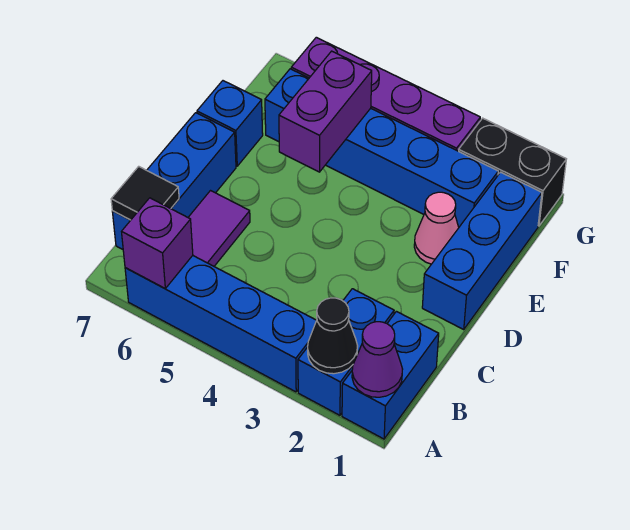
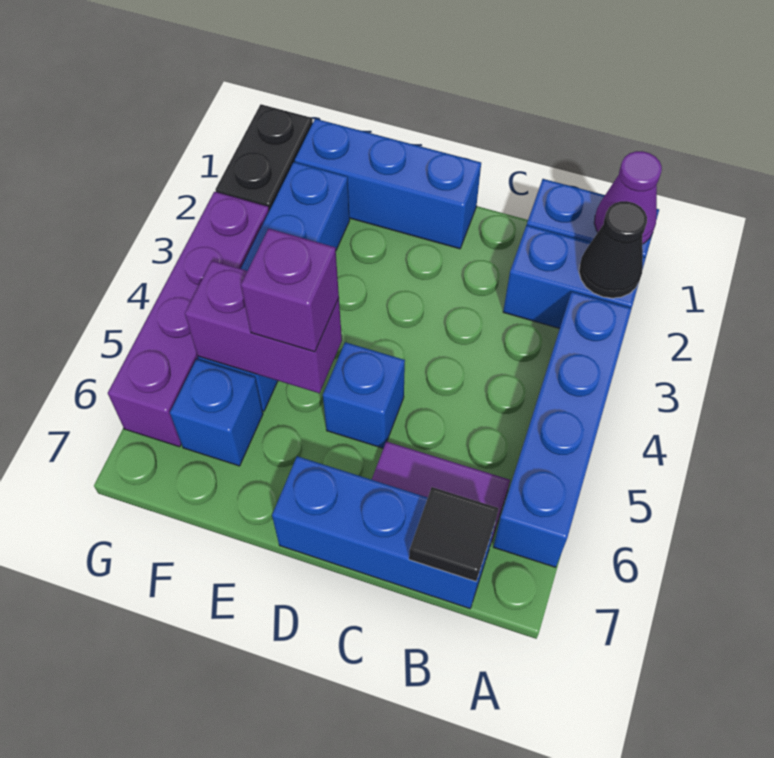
purple 1x1 brick [122,198,193,288] -> purple 1x1 brick moved to [241,229,339,352]
pink 1x1 cone [414,192,459,264] -> none
blue 1x1 brick [197,81,263,166] -> blue 1x1 brick moved to [323,342,405,448]

